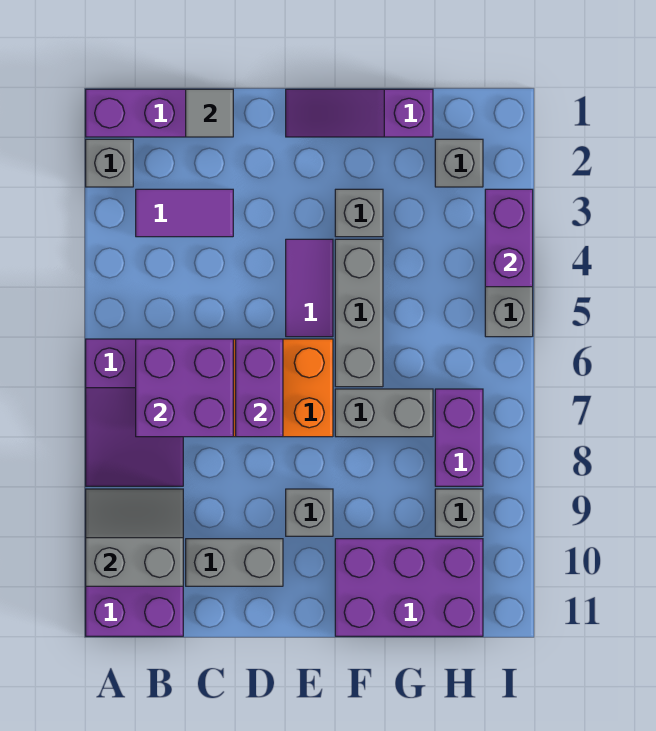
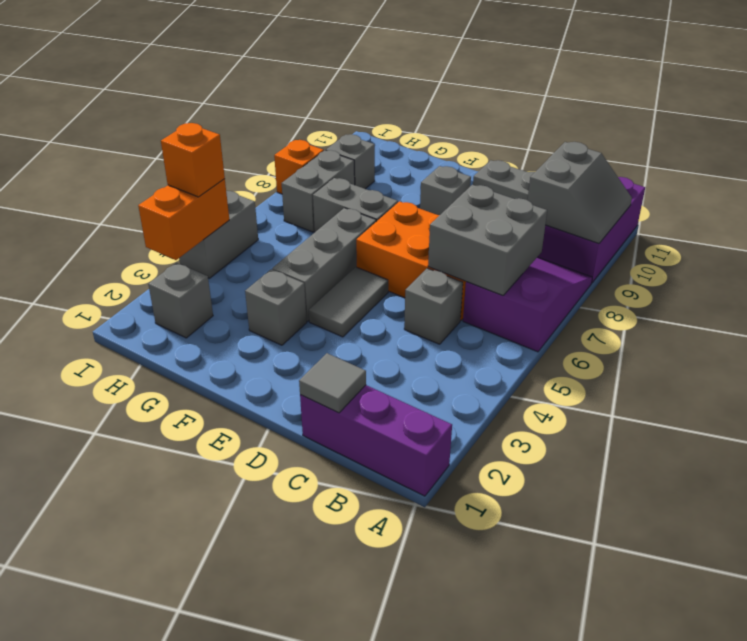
grey 1x1 brick [86,139,133,187] -> grey 1x1 brick moved to [404,268,463,344]
grey 2x2 slope [86,489,183,586] -> grey 2x2 slope turned to [528,142,632,243]
purple 1x2 tile [136,189,233,237] -> none
purple 2x2 brick [136,339,233,437] -> grey 2x2 brick [428,185,547,295]
purple 1x2 brick [236,339,283,437] -> none
purple 1x3 slope [286,89,433,137] -> none
purple 1x2 tile [286,239,333,337] -> grey 1x2 tile [309,267,388,337]
purple 2x3 brick [335,539,483,636] -> none
purple 1x2 brick [435,389,483,486] -> grey 1x2 brick [282,150,355,232]
purple 1x2 brick [485,189,533,287] -> orange 1x2 brick [138,179,229,260]
none -> orange 1x1 brick [161,123,225,197]
none -> orange 1x1 brick [274,140,324,194]

